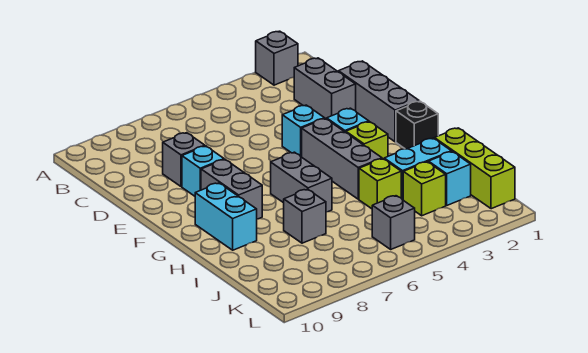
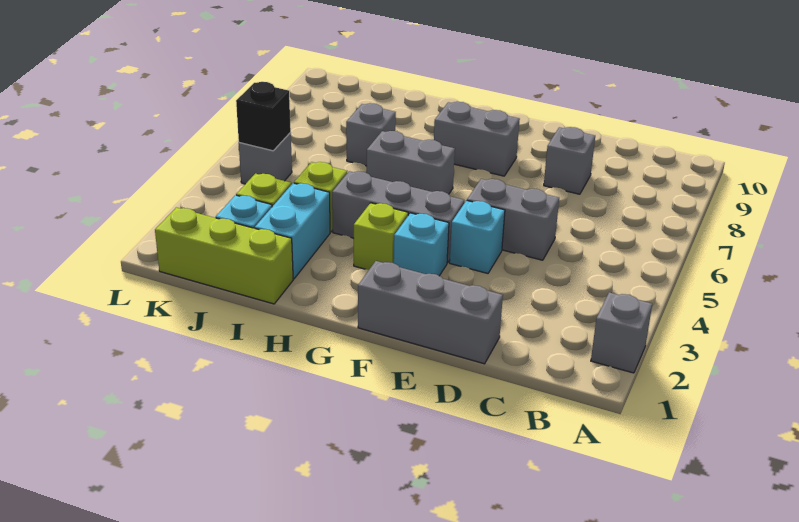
grey 1x2 brick [294,58,356,119] -> grey 1x2 brick moved to [467,179,559,260]
cyan 1x1 brick [182,146,224,196] -> none
black 1x1 brick [396,101,438,149] -> black 1x1 brick moved to [236,82,291,151]
cyan 1x2 brick [195,183,257,250] -> none

